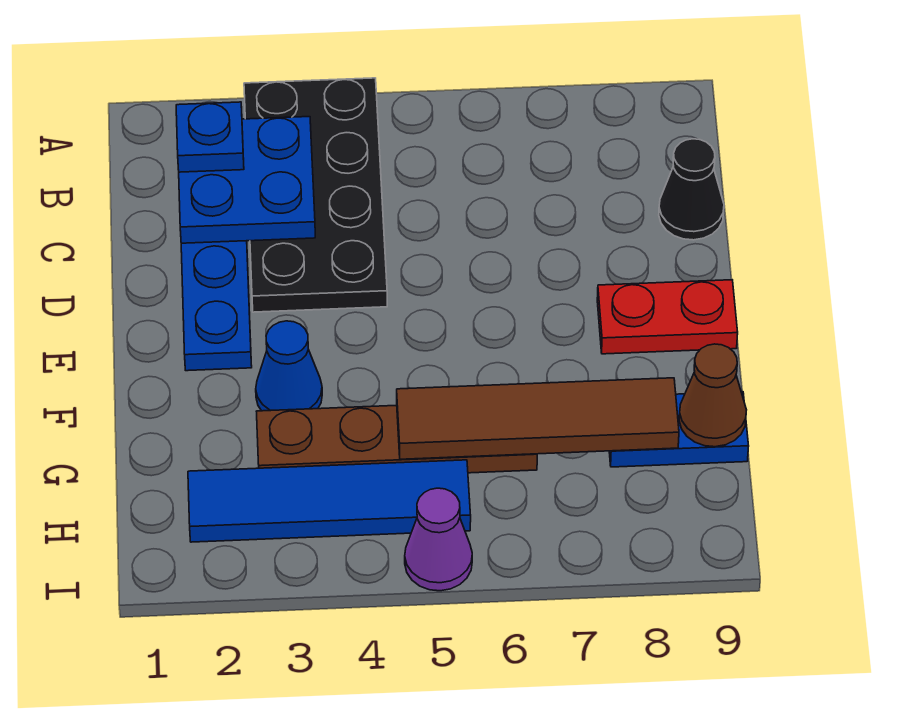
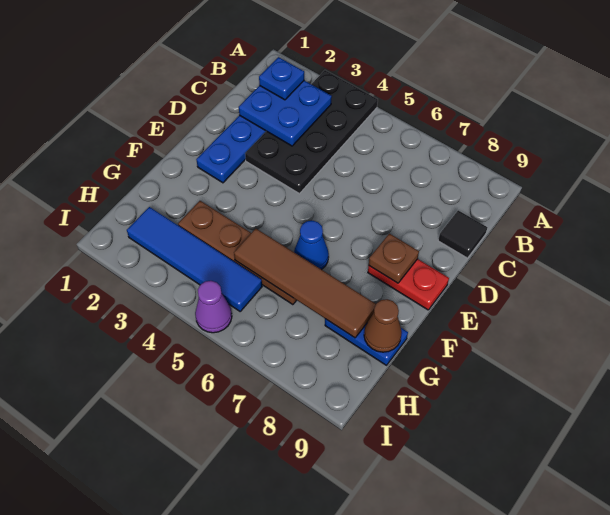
black 1x1 cone [659,139,724,240] -> black 1x1 tile [438,210,487,258]
none -> brown 1x1 plate [369,234,419,283]
blue 1x1 cone [256,321,322,411] -> blue 1x1 cone moved to [294,221,329,270]

